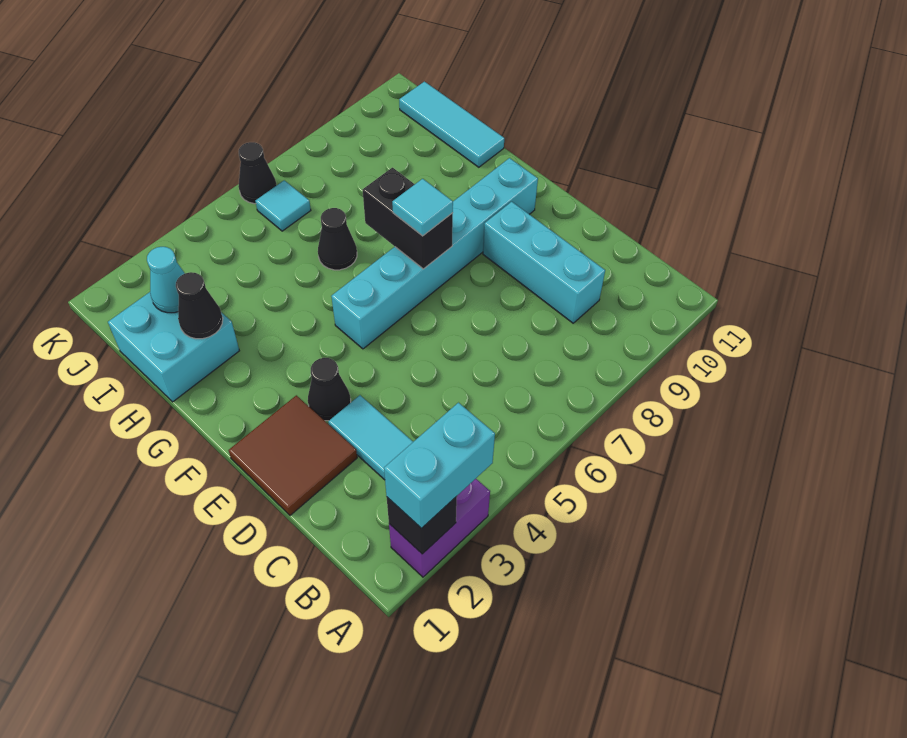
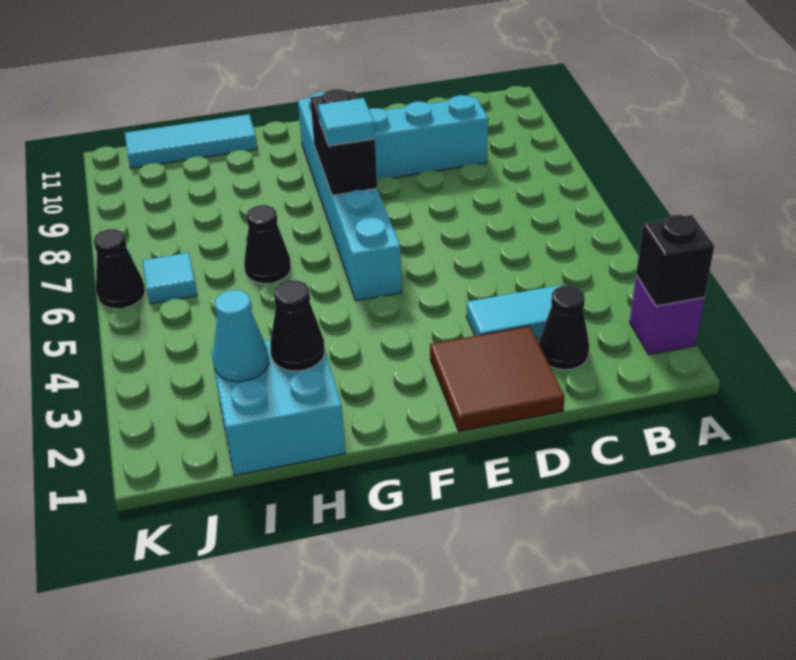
purple 1x2 brick [389,479,490,577] -> purple 1x1 brick [630,275,705,355]
cyan 1x2 brick [384,403,495,528] -> none
black 1x1 cone [308,358,351,421] -> black 1x1 cone moved to [539,286,589,370]
black 1x2 brick [363,168,453,269] -> black 1x2 brick turned to [310,89,377,195]

